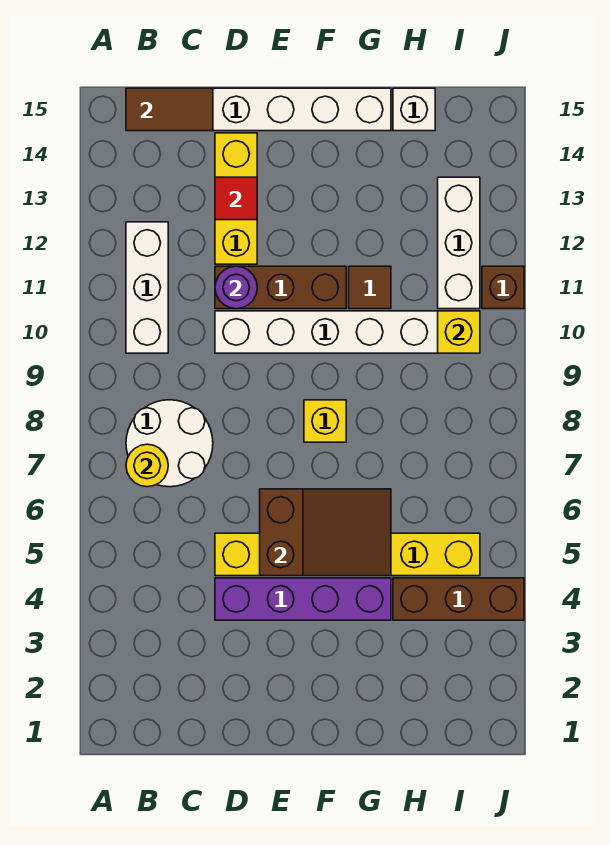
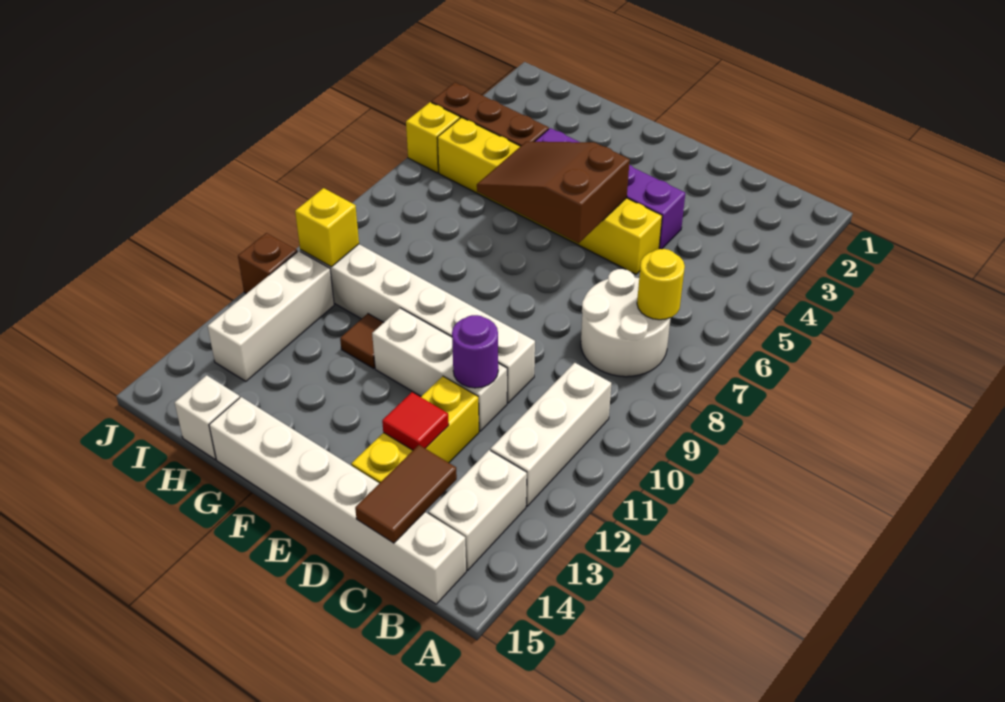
none -> white 1x2 brick [429,450,527,570]
brown 1x2 tile [126,88,213,131] -> brown 1x2 tile turned to [355,445,457,543]
brown 1x3 brick [215,266,346,309] -> white 1x3 brick [372,308,507,431]
yellow 1x1 brick [304,400,346,442] -> yellow 1x1 brick moved to [406,102,460,173]

